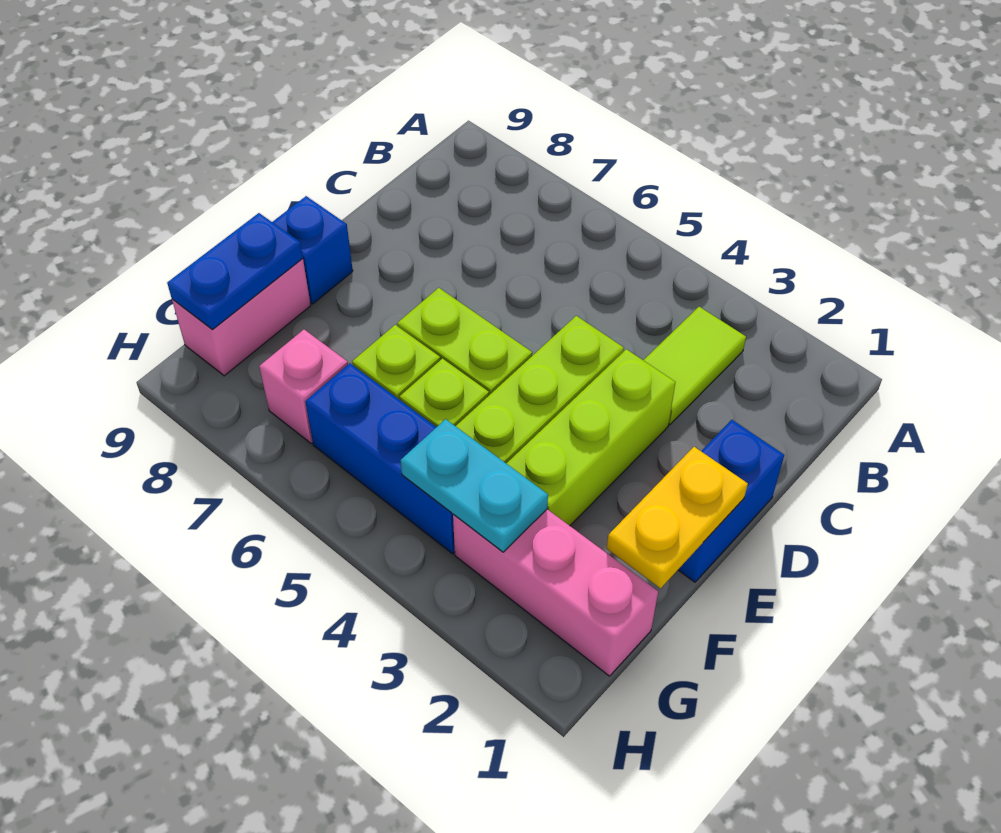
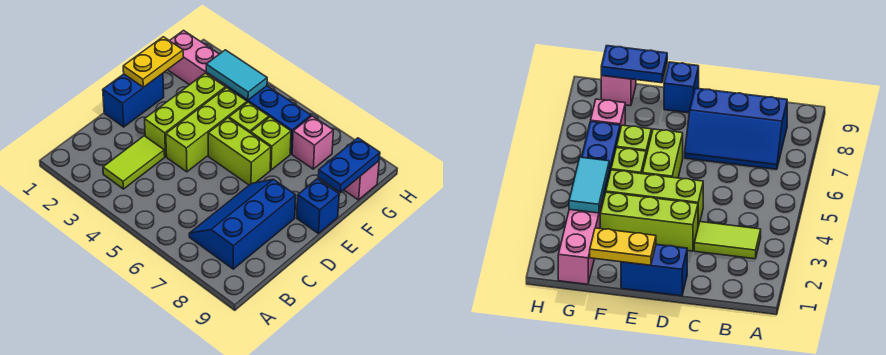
none -> blue 2x3 slope [189,179,296,269]
pink 1x2 brick [172,259,311,376] -> pink 1x1 brick [344,161,379,200]
cyan 1x2 plate [400,419,548,552] -> cyan 1x2 tile [206,50,267,100]

